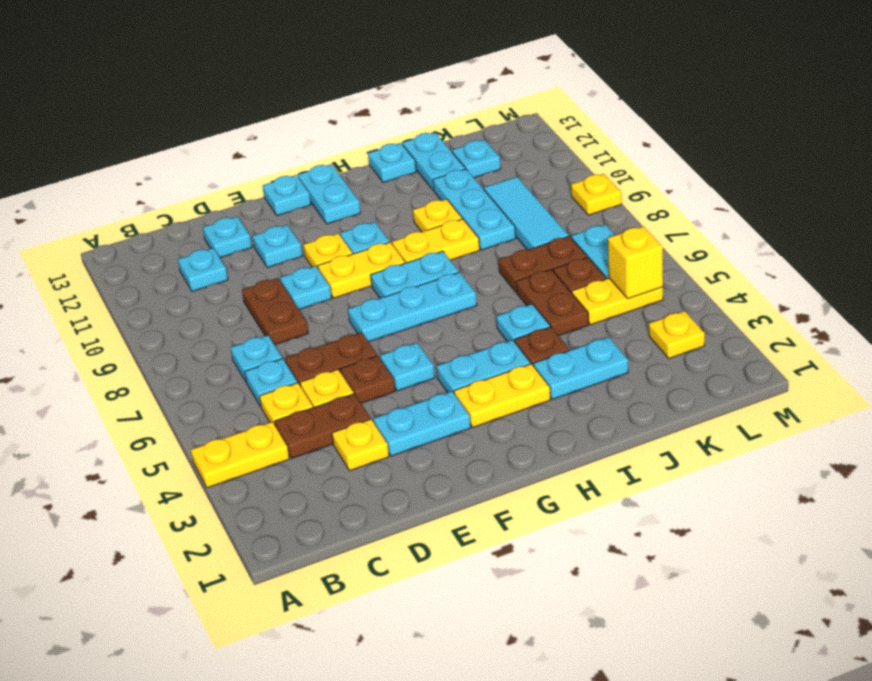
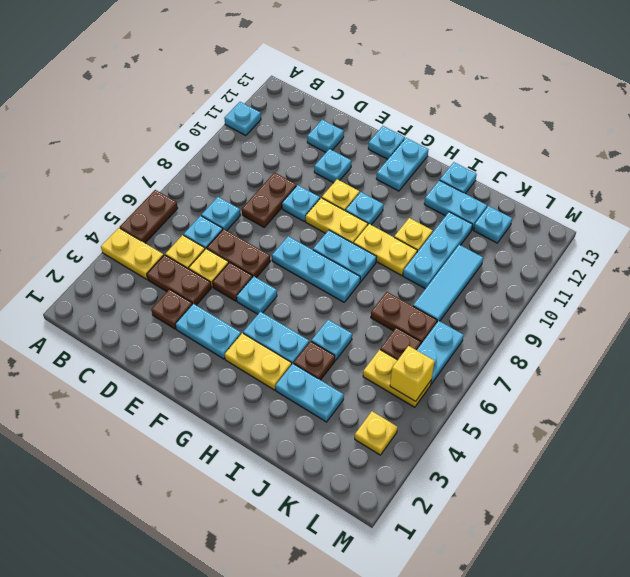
cyan 1x1 plate [178,248,228,291] -> cyan 1x1 plate moved to [224,102,261,136]
yellow 1x1 plate [332,419,389,471] -> brown 1x1 plate [151,289,192,329]
brown 1x2 plate [516,269,589,336] -> brown 1x2 plate moved to [120,190,178,243]
cyan 1x2 plate [403,133,465,191] -> cyan 1x2 plate turned to [424,180,487,229]
yellow 1x1 plate [571,174,622,215] -> none

